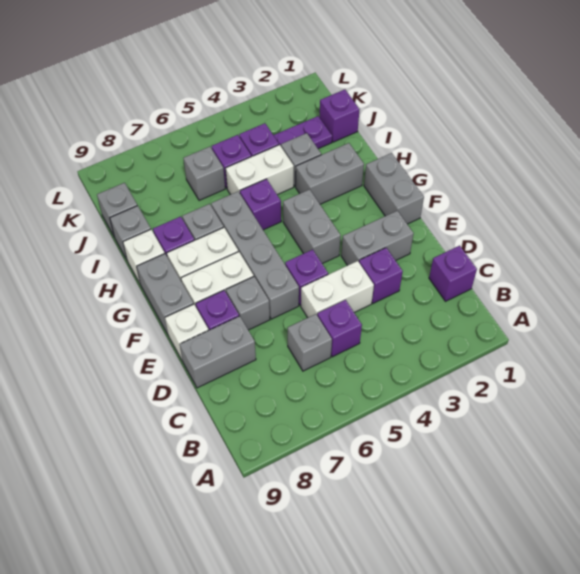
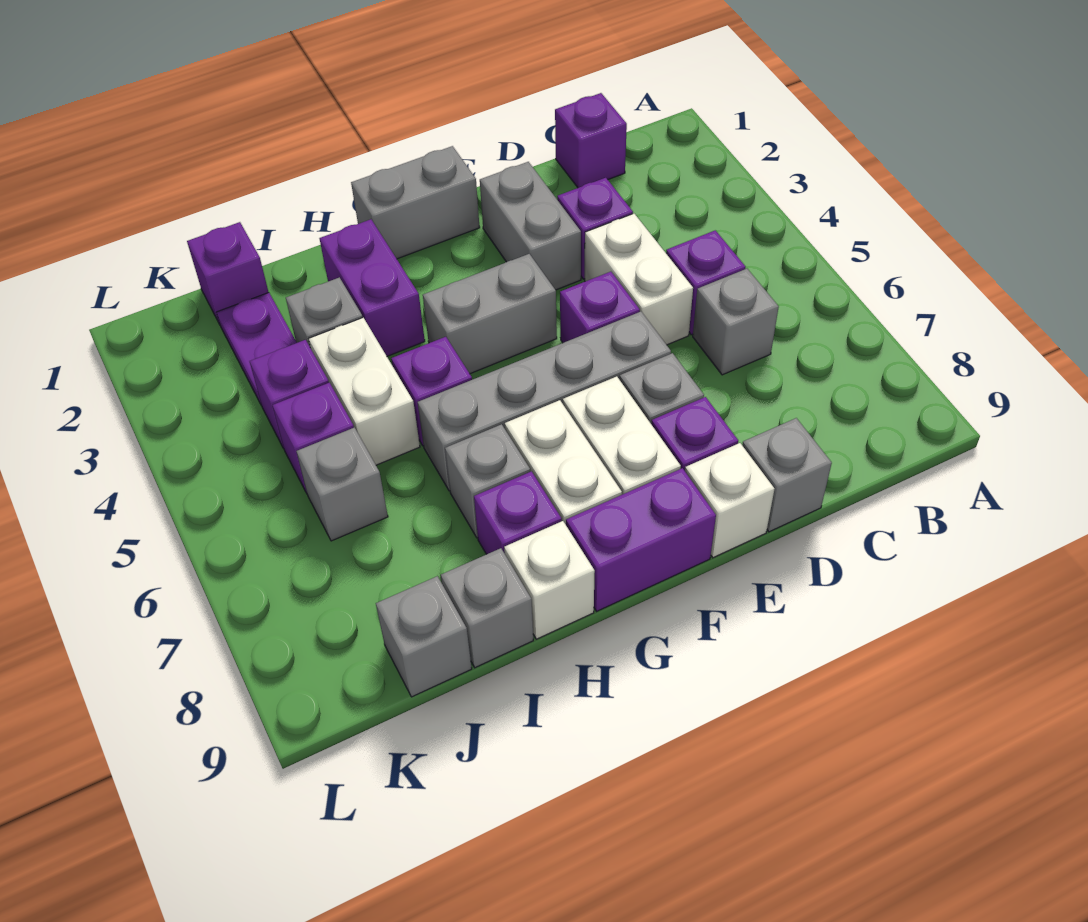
grey 1x2 brick [180,316,256,388] -> grey 1x1 brick [742,418,832,532]
grey 1x2 brick [137,254,194,334] -> purple 1x2 brick [566,468,716,611]
grey 1x2 brick [296,143,364,204] -> purple 1x2 brick [319,219,425,356]

